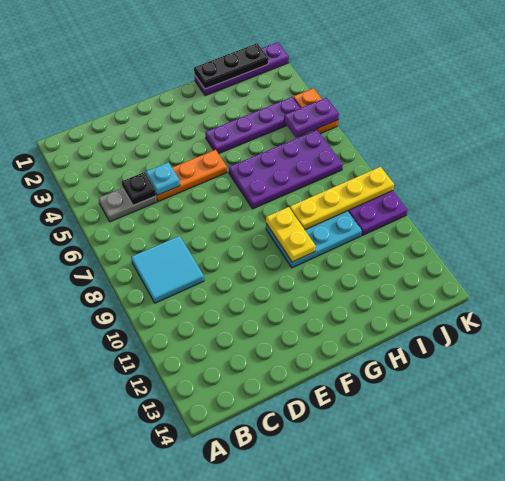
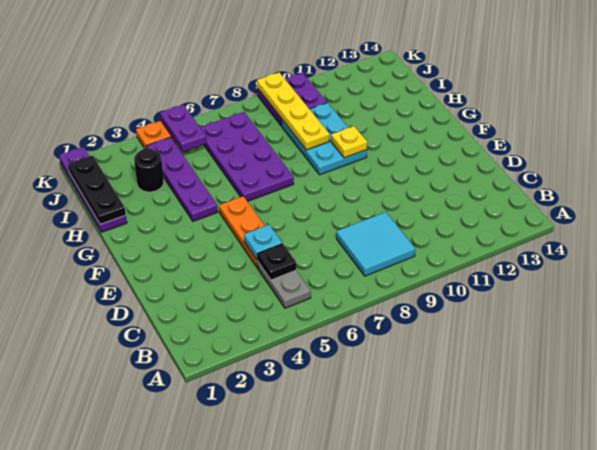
yellow 1x2 plate [266,207,316,262] -> yellow 1x1 plate [331,126,367,158]
none -> black 1x1 round brick [134,148,164,192]

